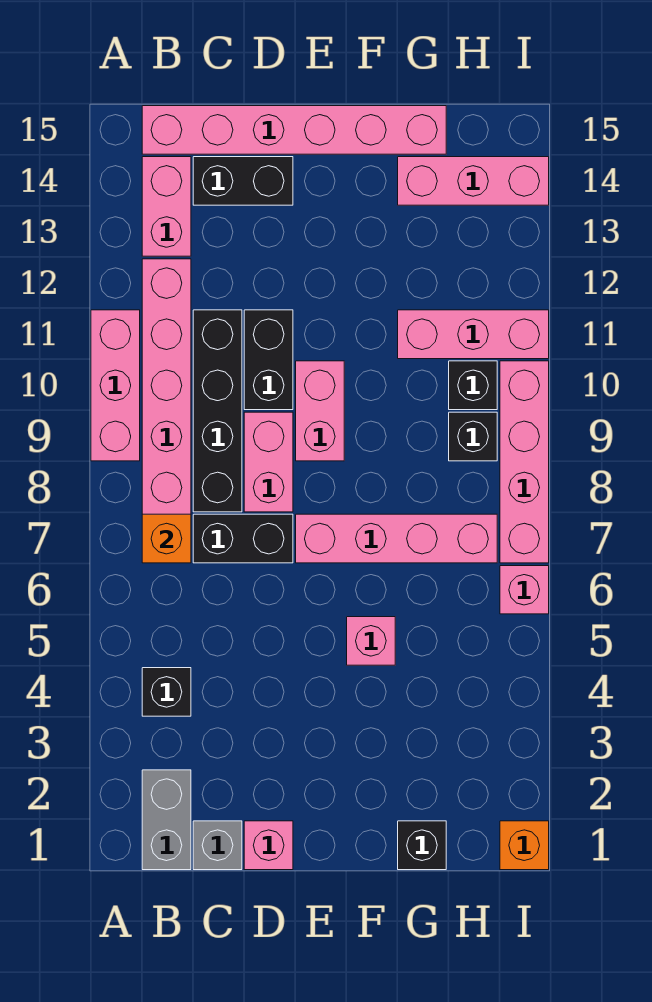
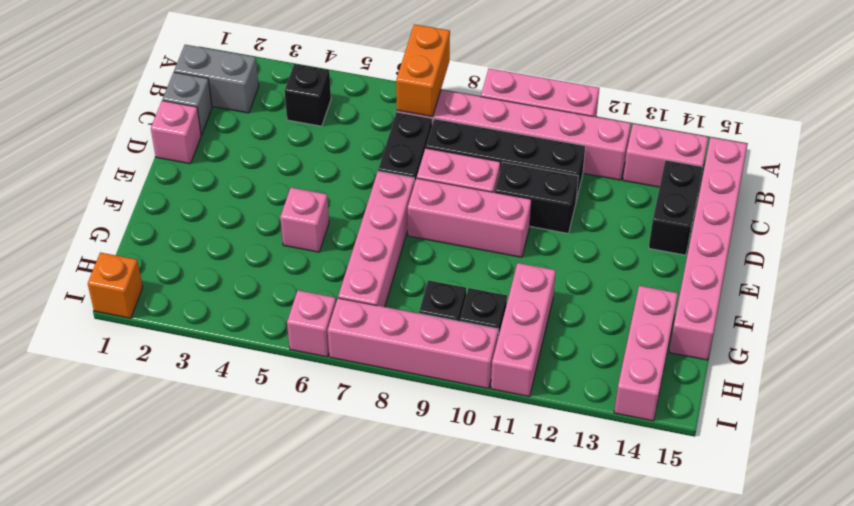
orange 1x1 brick [142,514,191,563] -> orange 1x2 brick [396,24,450,117]
pink 1x2 brick [296,361,344,461] -> pink 1x3 brick [408,178,531,257]
black 1x1 brick [398,821,446,870] -> none

